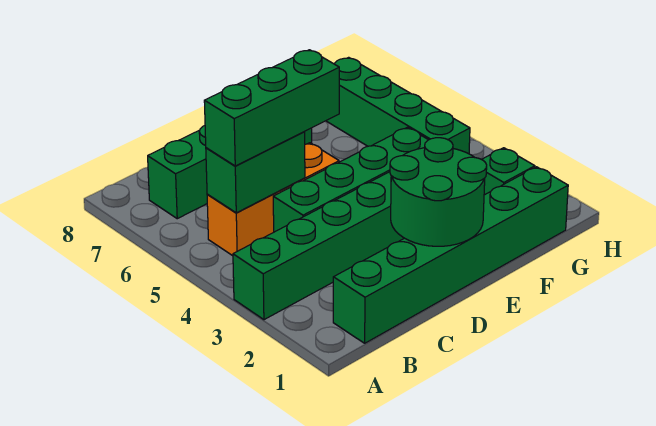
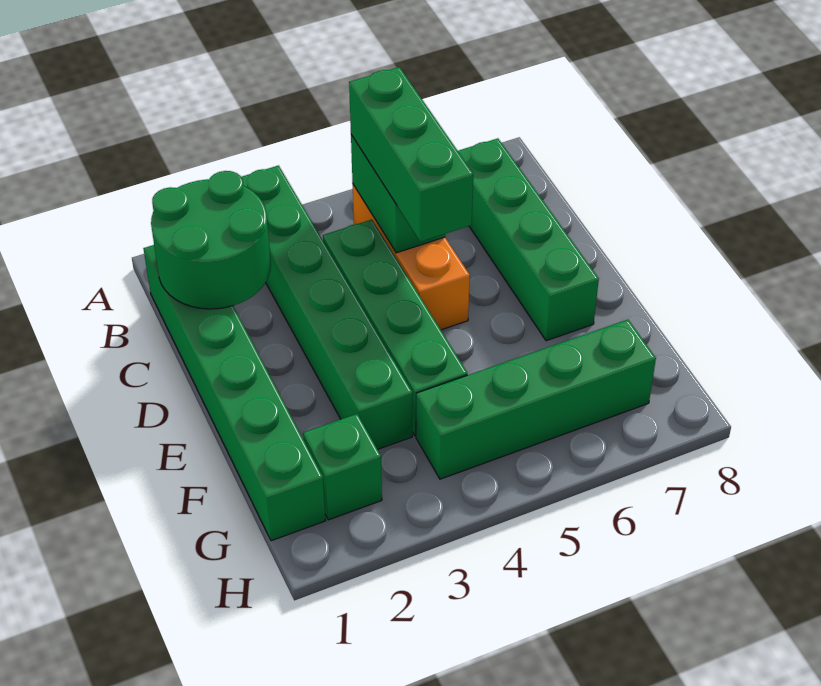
green 2x2 round brick [390,138,487,246] -> green 2x2 round brick moved to [151,171,271,309]

